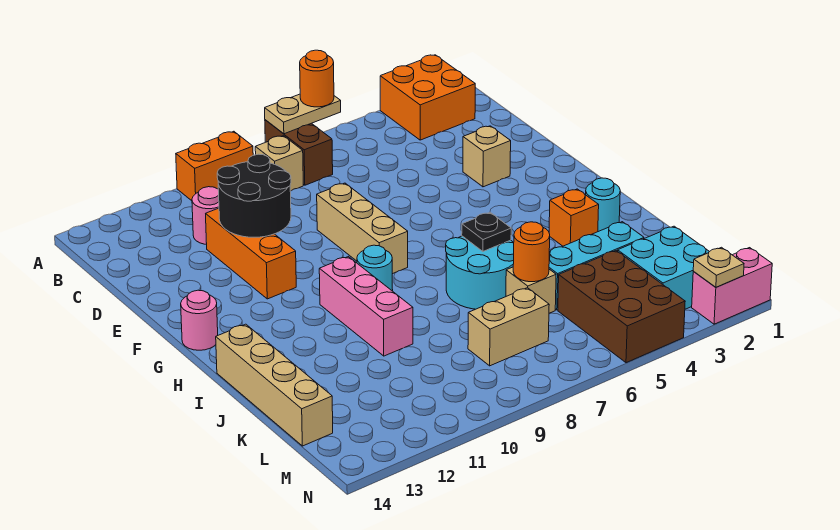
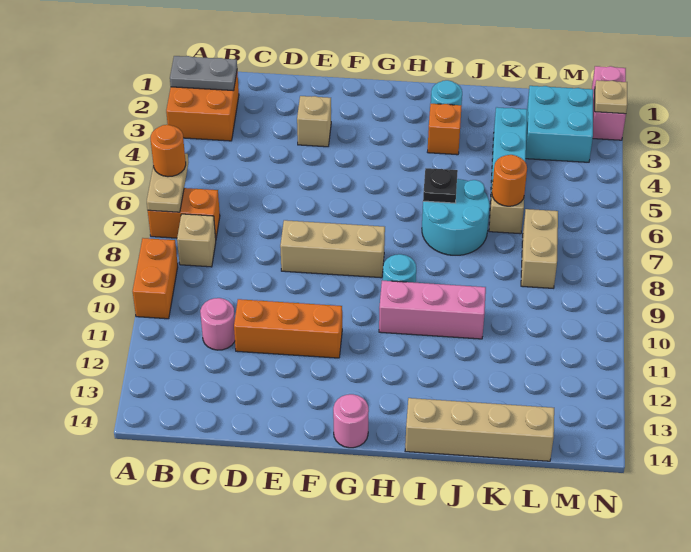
none -> grey 1x2 plate [170,56,237,91]
brown 1x2 brick [265,120,333,185] -> orange 1x2 brick [148,188,220,238]
black 2x2 round brick [217,154,291,237] -> none
brown 2x3 brick [558,251,685,363] -> none

